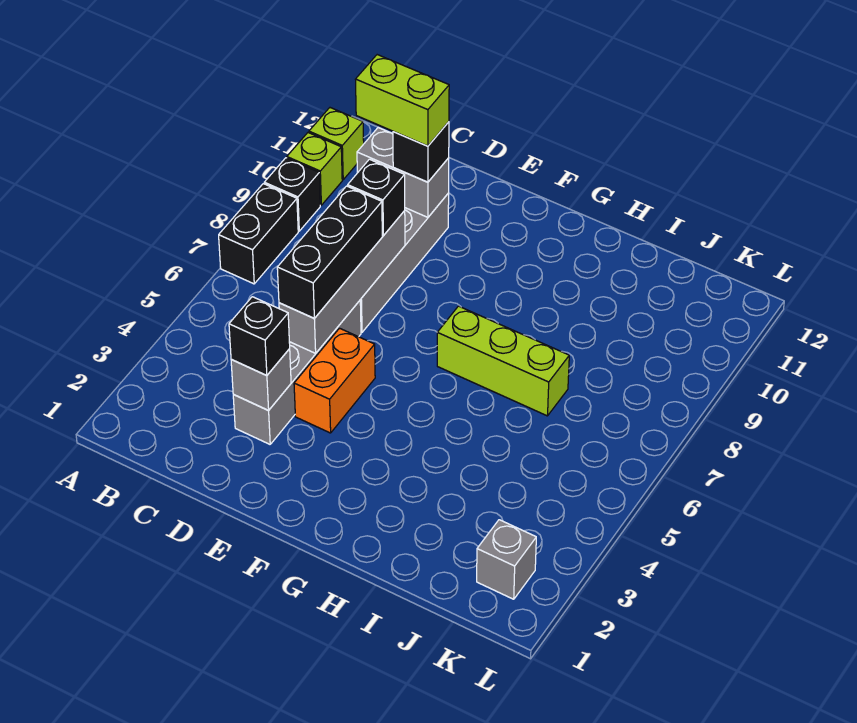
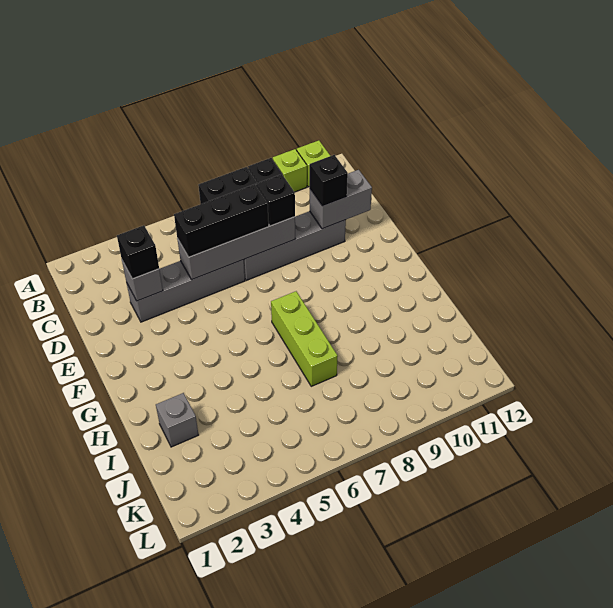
grey 1x2 brick [357,128,449,217] -> grey 1x2 brick turned to [310,170,372,229]
lime 1x2 brick [355,55,449,146] -> none
orange 1x2 brick [294,328,375,433] -> none
grey 1x1 brick [477,520,536,599] -> grey 1x1 brick moved to [156,393,199,447]

